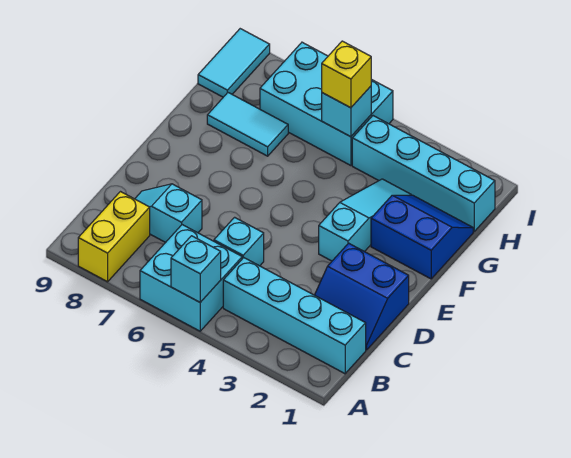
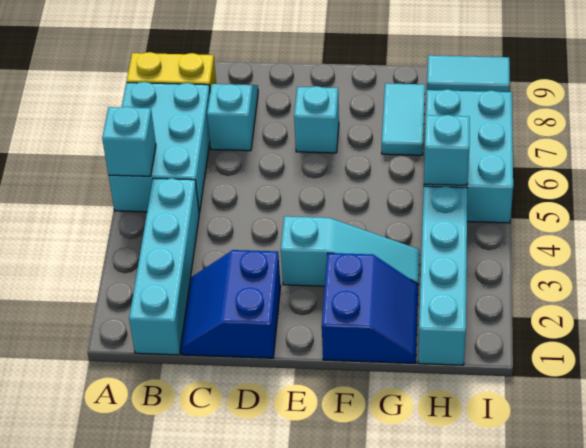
cyan 2x2 brick [140,225,242,331] -> cyan 2x3 brick [109,82,210,213]
cyan 1x1 brick [214,217,264,266] -> cyan 1x1 brick moved to [294,86,339,153]
yellow 1x1 brick [322,41,371,108] -> none

